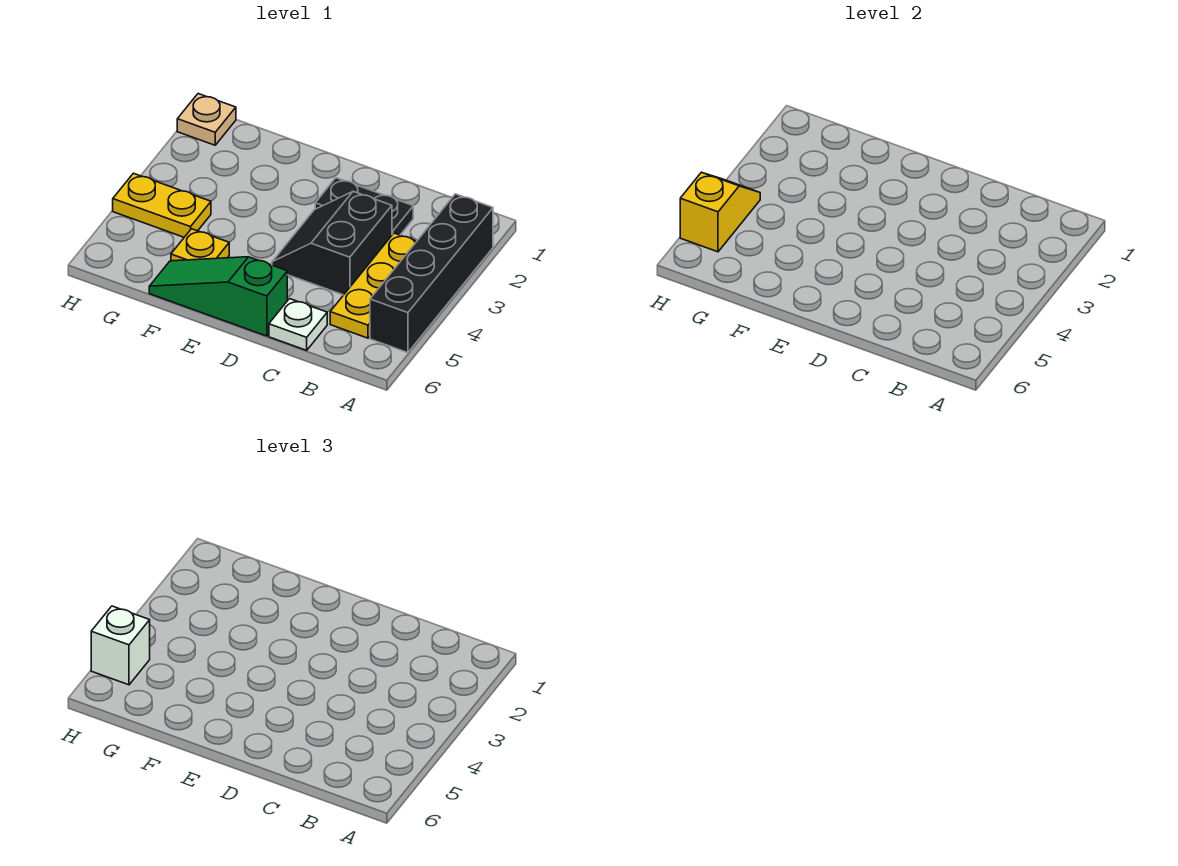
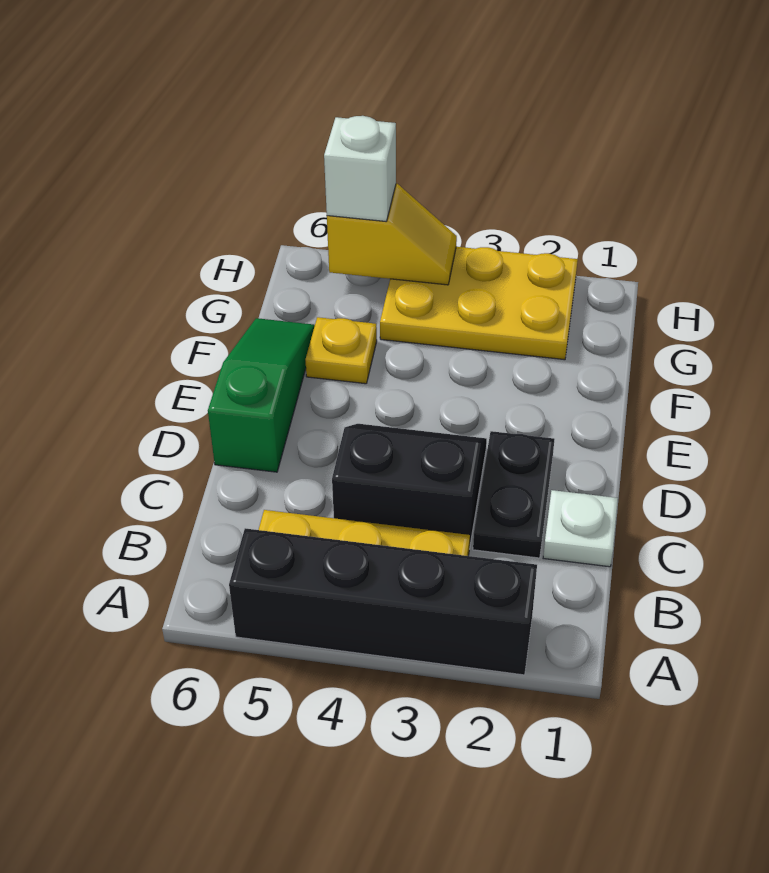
white 1x1 plate [269,299,327,350] -> white 1x1 plate moved to [543,490,618,567]
yellow 1x2 plate [113,173,211,237] -> yellow 2x3 plate [380,247,578,360]
tan 1x1 plate [177,94,236,145] -> none

